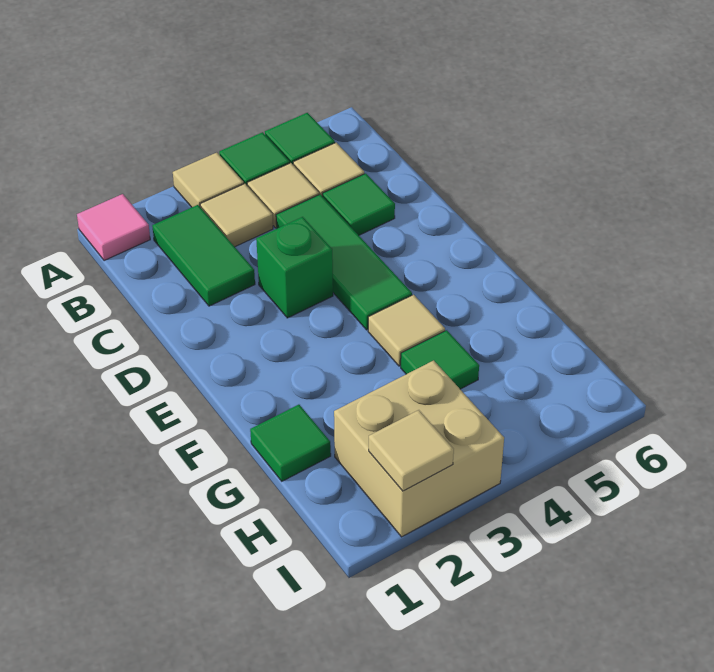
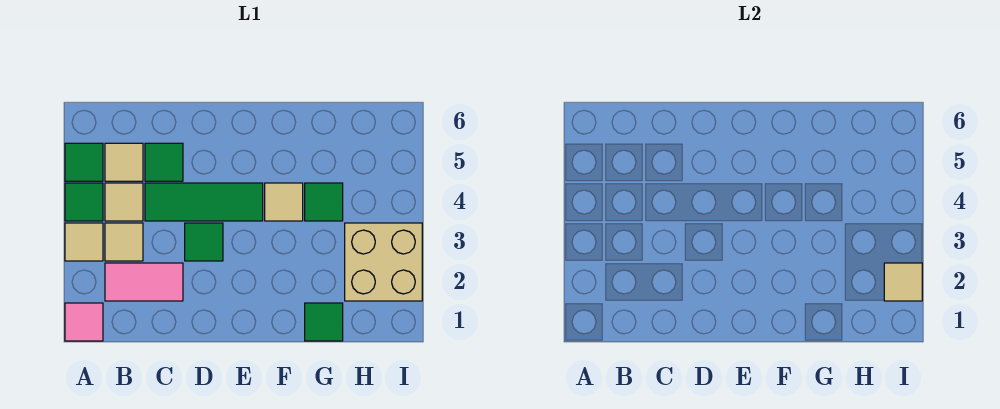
green 1x2 tile [152,205,255,306] -> pink 1x2 tile [105,263,183,301]
green 1x1 brick [256,217,333,318] -> green 1x1 tile [185,223,223,261]

